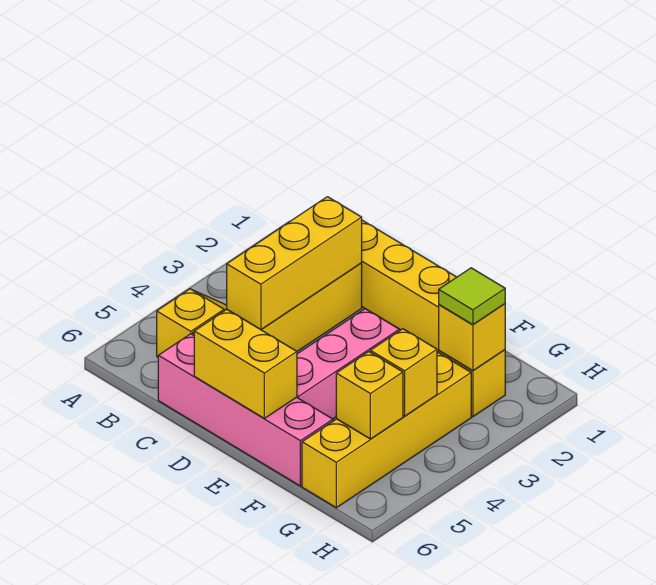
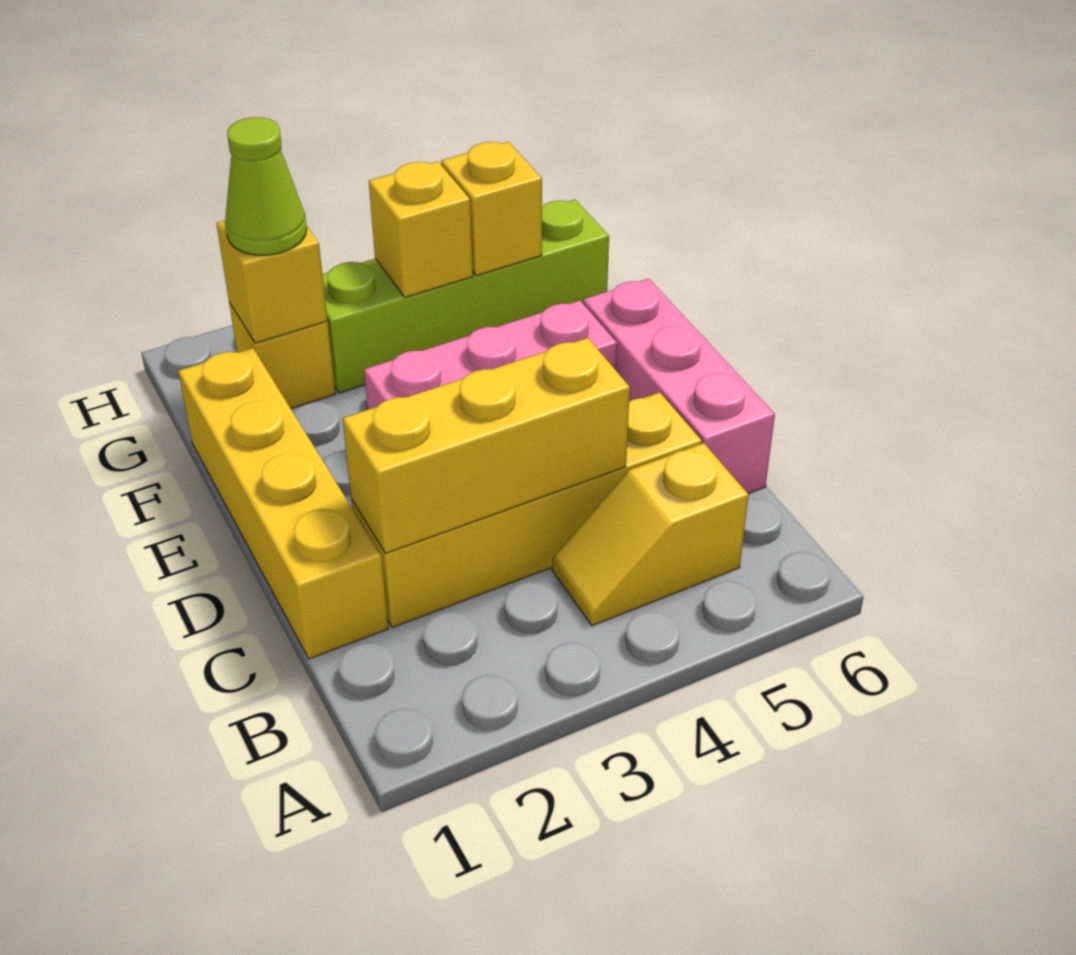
pink 1x4 brick [158,334,333,486] -> pink 1x3 brick [583,279,775,494]
yellow 1x2 brick [194,309,297,418] -> none
lime 1x1 tile [439,268,505,325] -> lime 1x1 cone [225,117,307,255]
yellow 1x4 brick [302,352,471,508] -> lime 1x4 brick [322,200,609,393]

